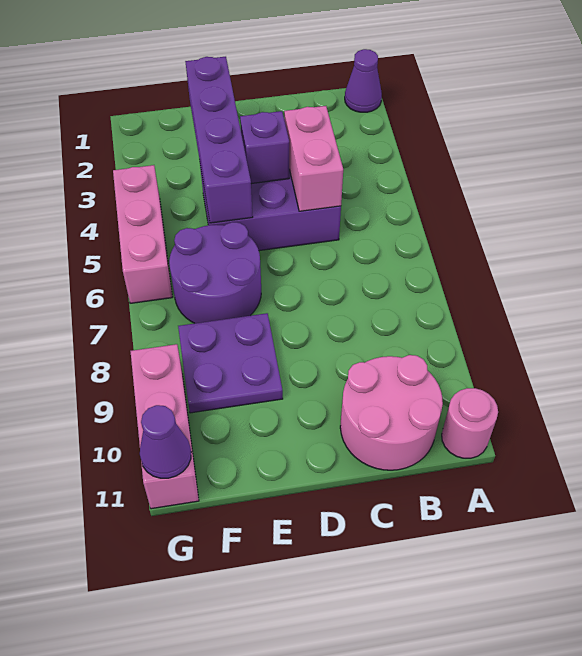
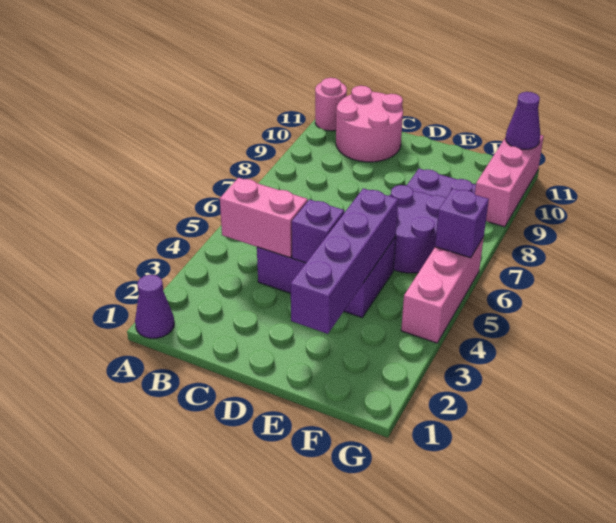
pink 1x2 brick [284,106,343,211] -> pink 1x2 brick turned to [220,178,308,258]
none -> purple 1x1 brick [435,189,489,258]

